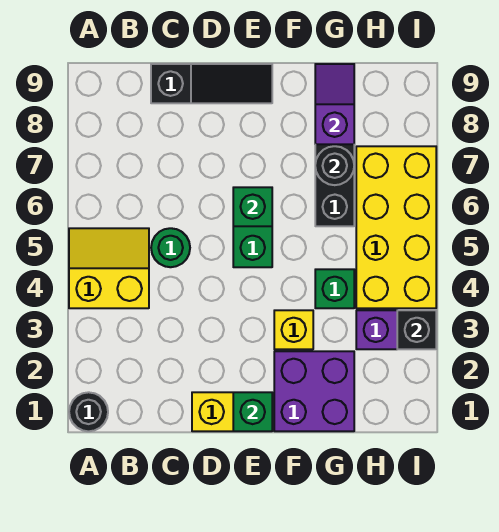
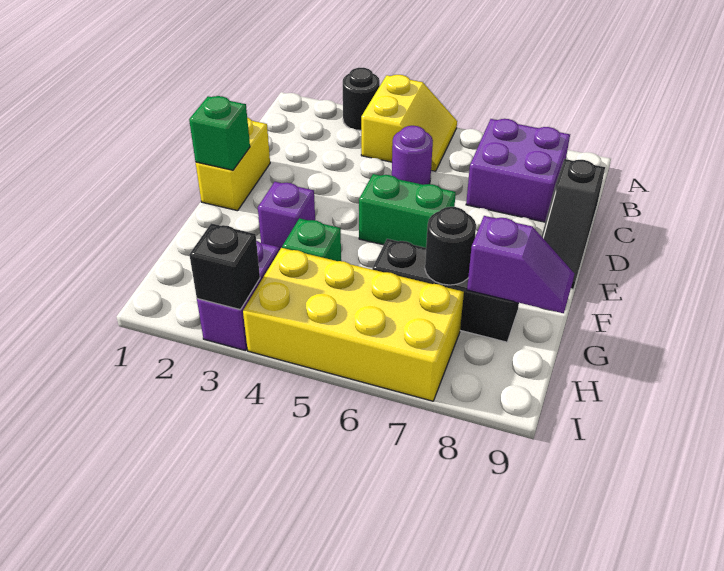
black 1x1 round brick [69,392,108,431] -> black 1x1 round brick moved to [343,68,380,130]
green 1x1 round brick [151,228,190,267] -> purple 1x1 round brick [392,126,433,185]
green 1x1 brick [233,187,272,226] -> none
purple 2x2 brick [274,351,354,431] -> purple 2x2 brick moved to [466,119,570,222]
yellow 1x1 brick [274,310,313,349] -> purple 1x1 brick [258,182,315,250]

